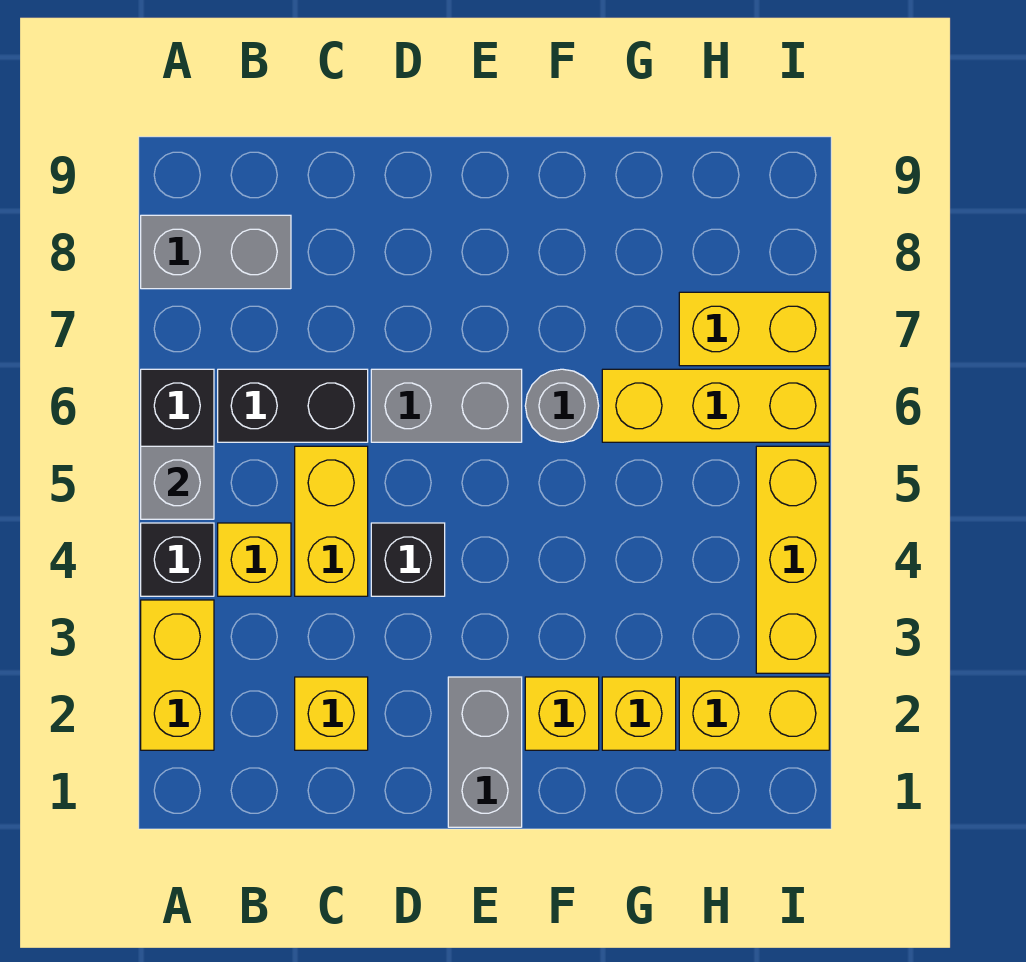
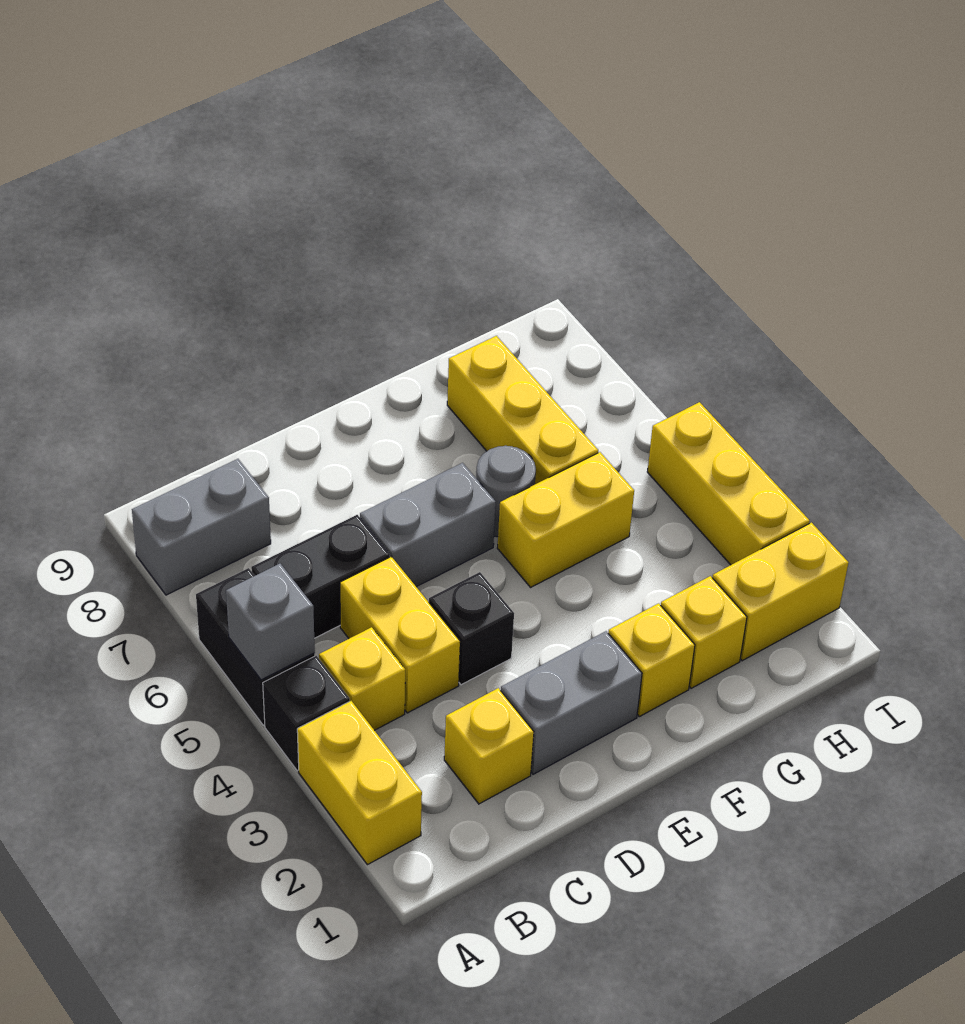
grey 1x2 brick [448,677,522,827] -> grey 1x2 brick turned to [501,631,642,774]
yellow 1x3 brick [602,369,829,442] -> yellow 1x3 brick turned to [447,336,598,484]
yellow 1x2 brick [679,292,829,366] -> yellow 1x2 brick moved to [498,452,634,587]

